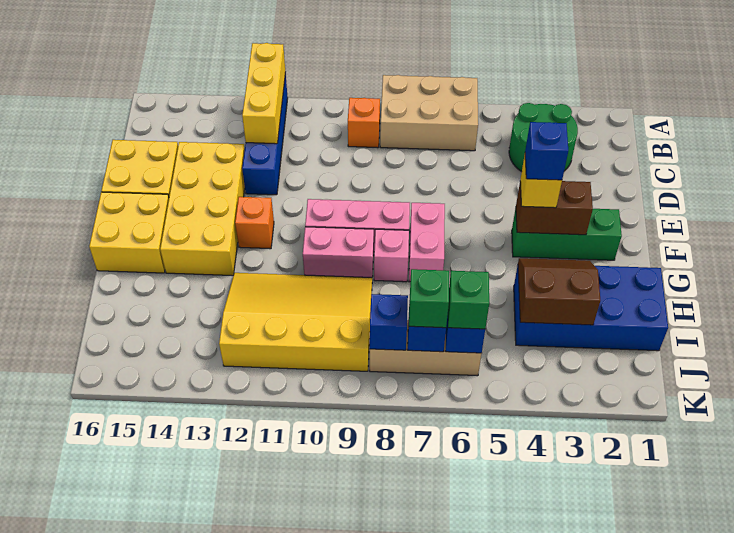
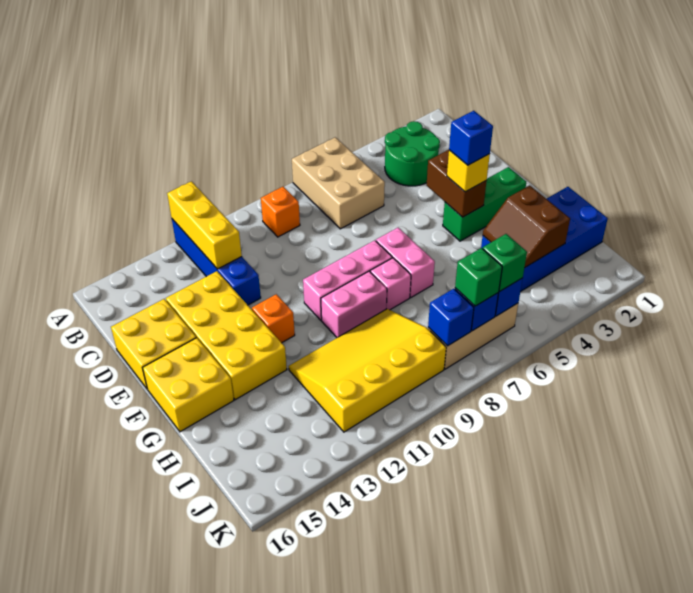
tan 2x3 brick [380,75,478,151] -> tan 2x3 brick turned to [292,137,385,229]
brown 1x2 brick [516,181,593,235] -> brown 1x2 brick turned to [427,150,487,217]
brown 2x2 slope [518,258,600,325] -> brown 2x2 slope turned to [483,185,570,267]

